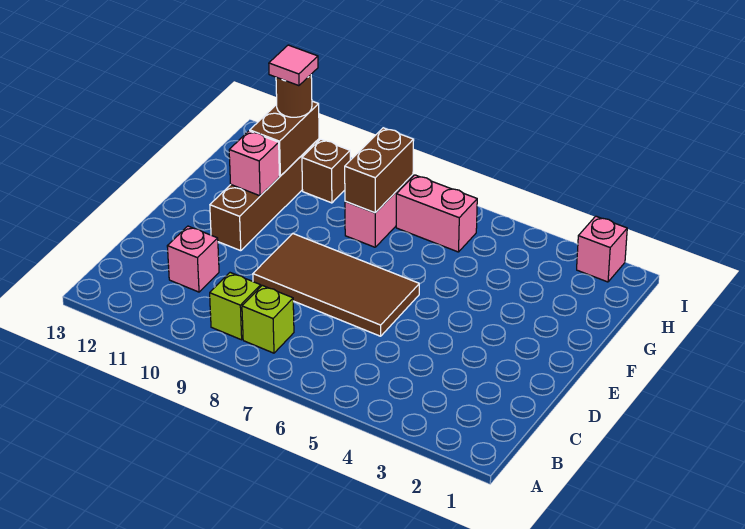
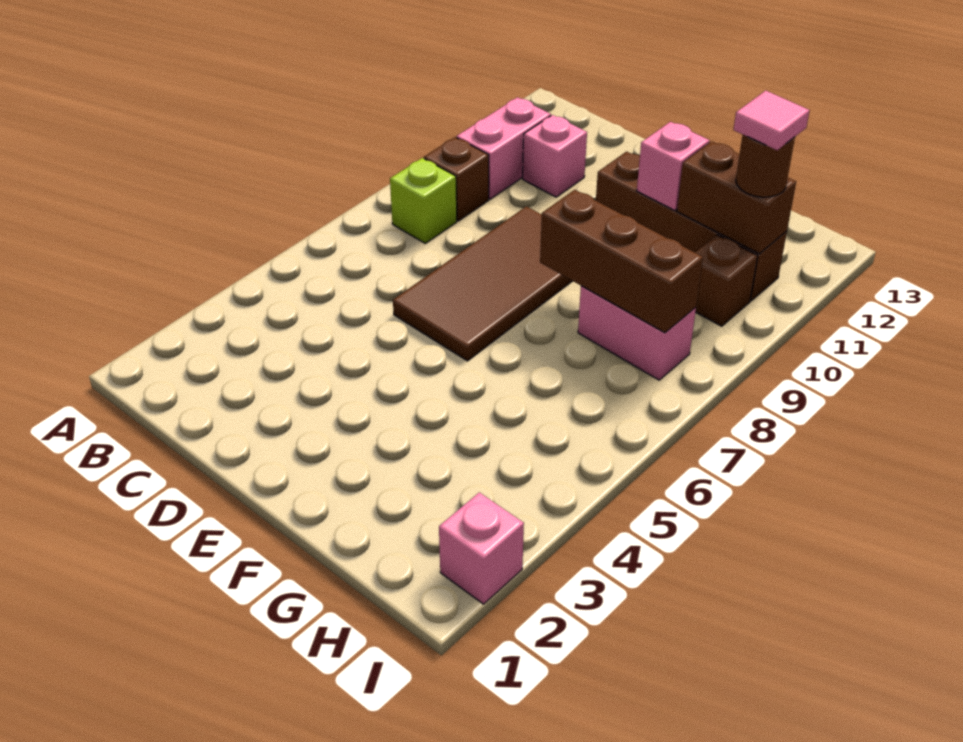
lime 1x1 brick [210,273,261,340] -> brown 1x1 brick [424,137,489,221]
brown 1x2 brick [345,128,414,213] -> brown 1x3 brick [540,190,703,333]
pink 1x2 brick [396,175,477,252] -> pink 1x2 brick moved to [457,97,551,199]

